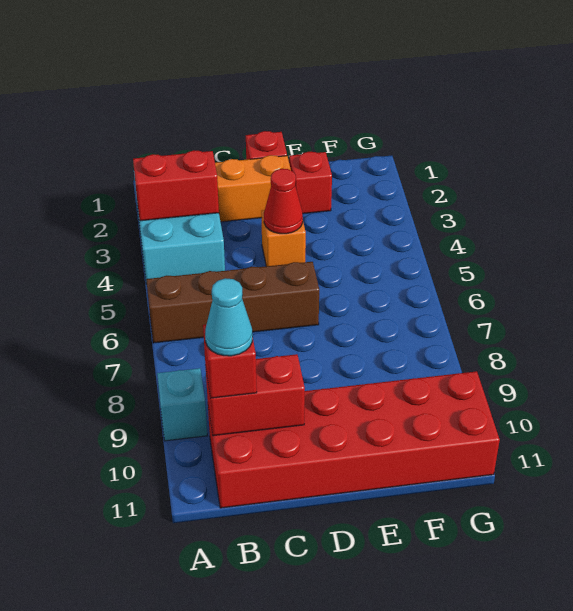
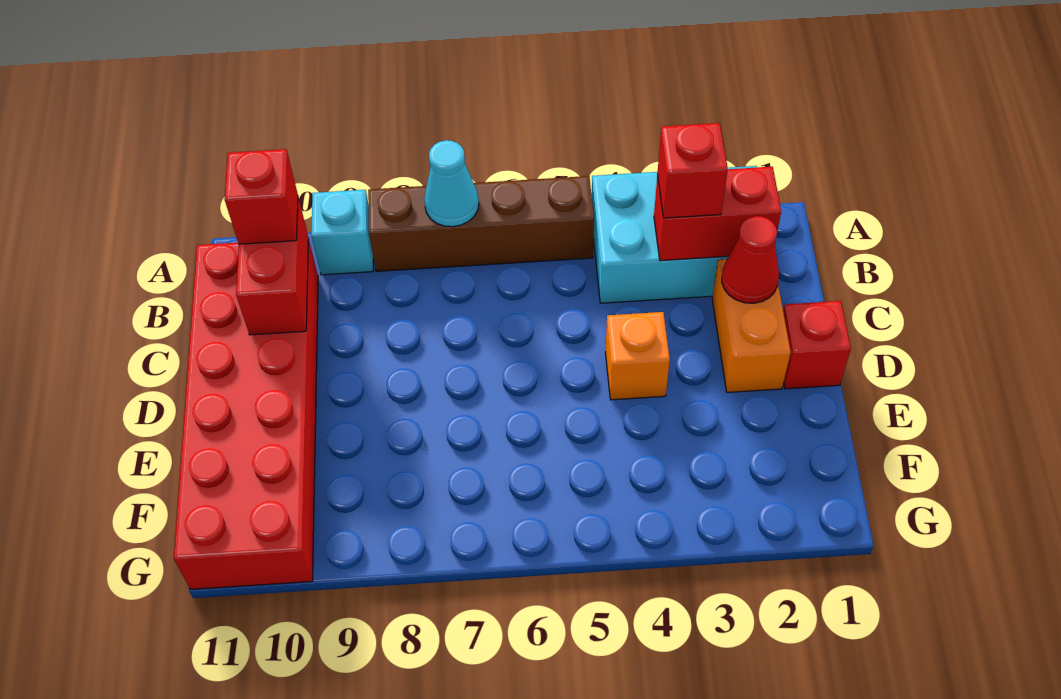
red 1x2 brick [133,150,219,221] -> red 1x2 brick turned to [654,167,781,261]
brown 1x4 brick [146,262,319,343] -> brown 1x4 brick turned to [368,176,594,271]
cyan 1x1 cone [205,278,253,356] -> cyan 1x1 cone moved to [424,140,479,227]
red 1x1 cone [264,169,303,234] -> red 1x1 cone moved to [722,216,779,303]
red 1x1 brick [289,152,332,214] -> red 1x1 brick moved to [657,123,728,218]

